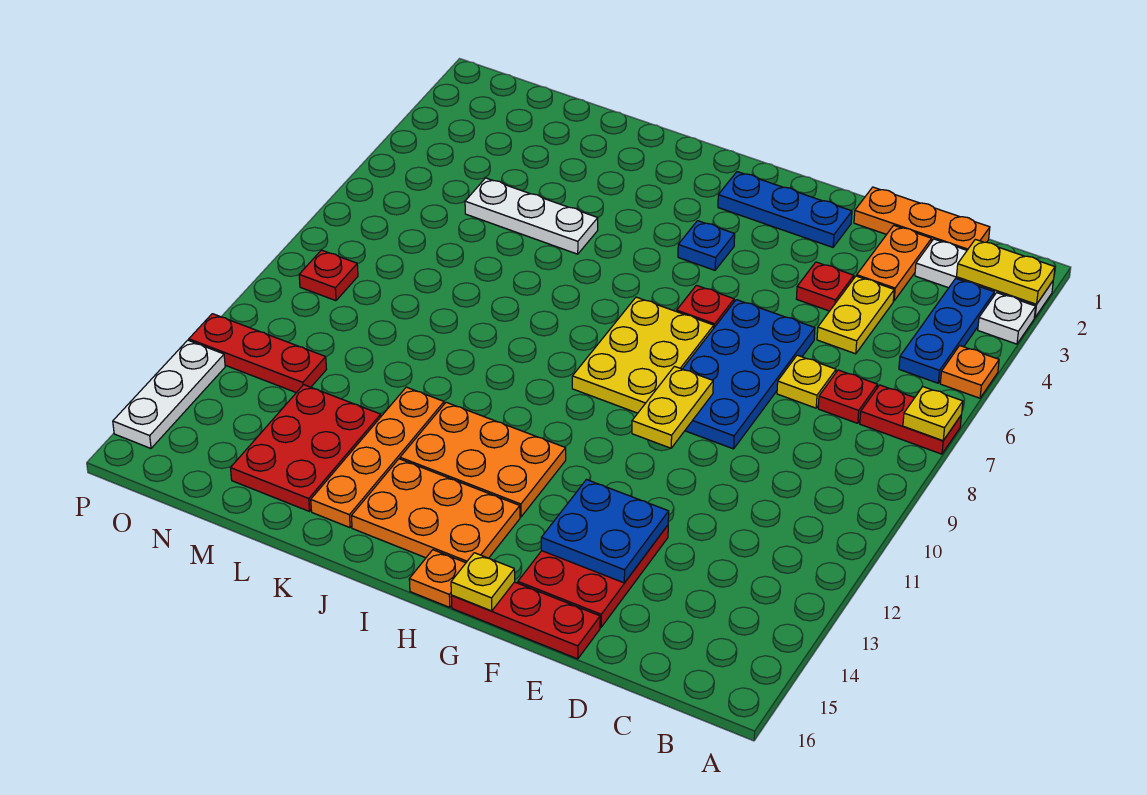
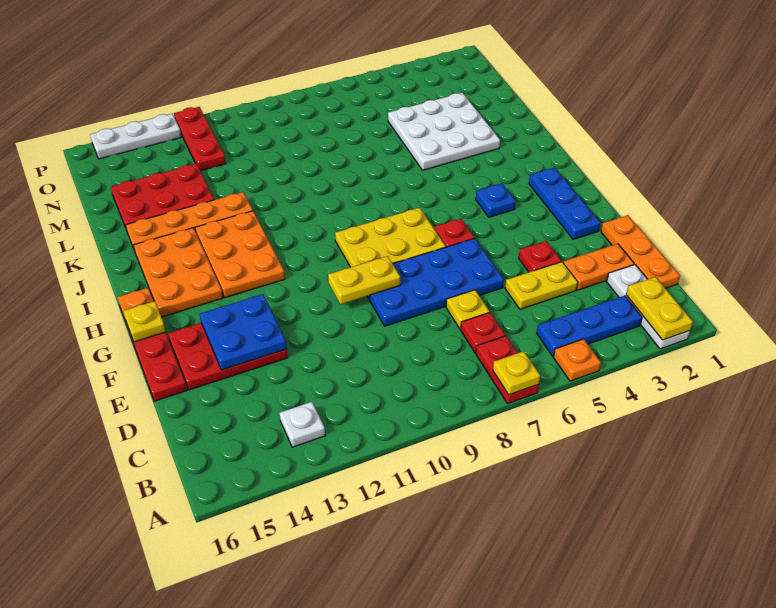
white 1x1 plate [978,293,1036,344] -> white 1x1 plate moved to [279,402,325,447]
white 1x3 plate [465,178,598,254] -> white 3x3 plate [388,93,500,170]
red 1x1 plate [299,250,358,301] -> none

